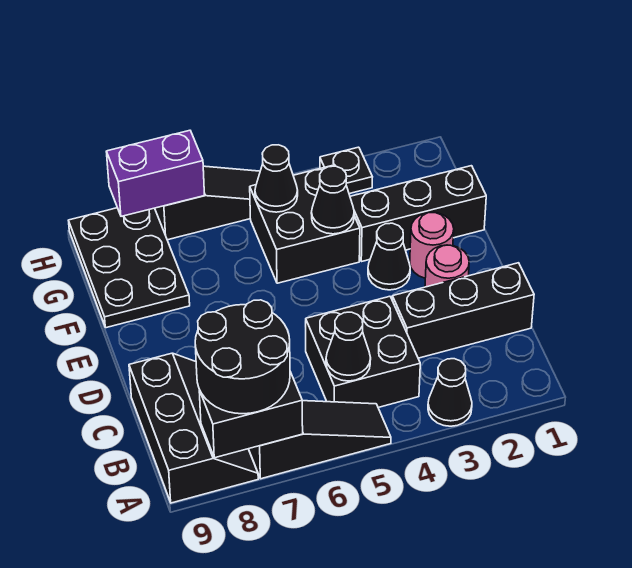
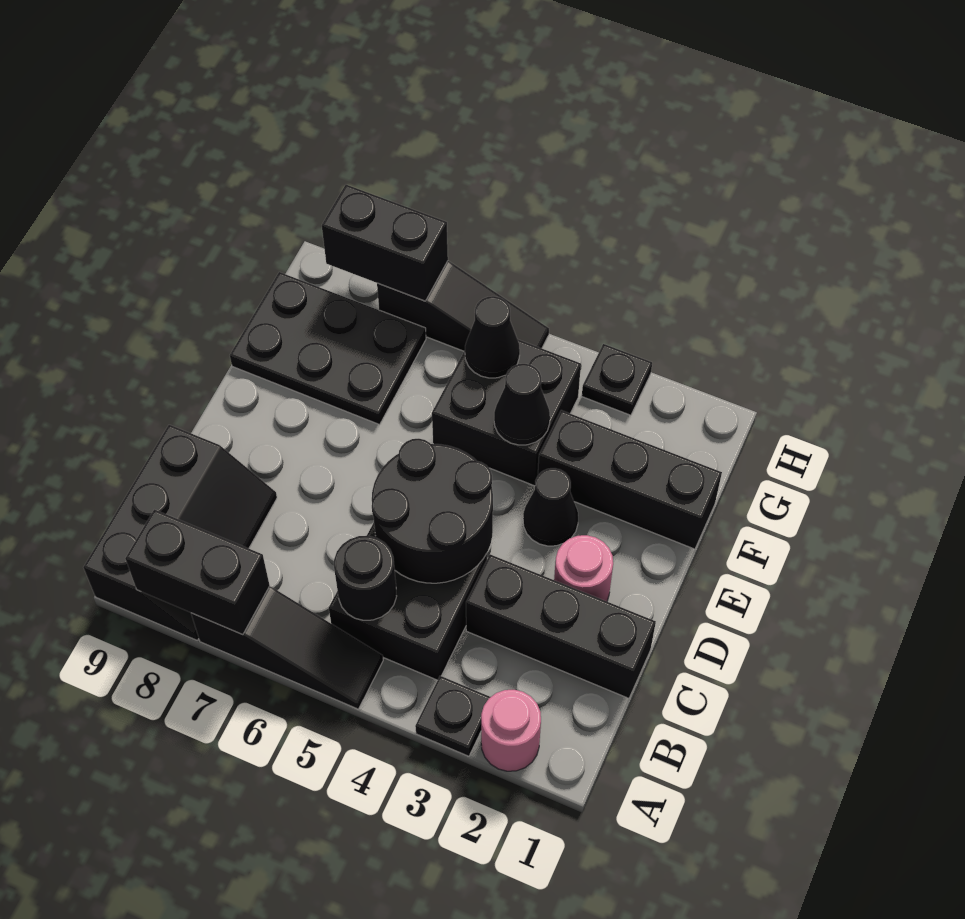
black 1x1 cone [428,359,472,426] -> black 1x1 plate [415,676,490,756]
black 2x2 round brick [195,300,290,414] -> black 2x2 round brick moved to [372,439,493,583]
black 1x1 cone [326,312,371,381] -> black 1x1 round brick [334,536,397,620]
pink 1x1 round brick [410,213,454,278] -> pink 1x1 round brick moved to [481,690,541,771]
black 2x3 plate [68,208,190,328] -> black 2x3 plate turned to [230,272,426,425]
purple 1x2 brick [106,130,204,216] -> black 1x2 brick [322,185,448,301]

